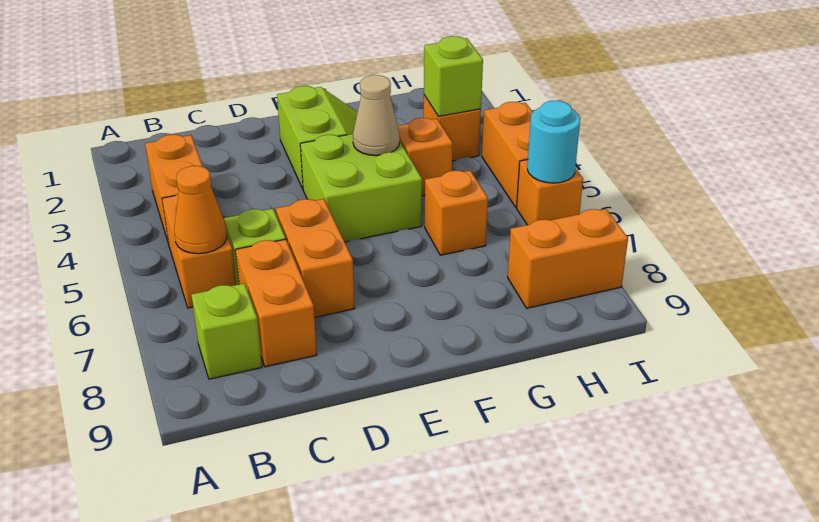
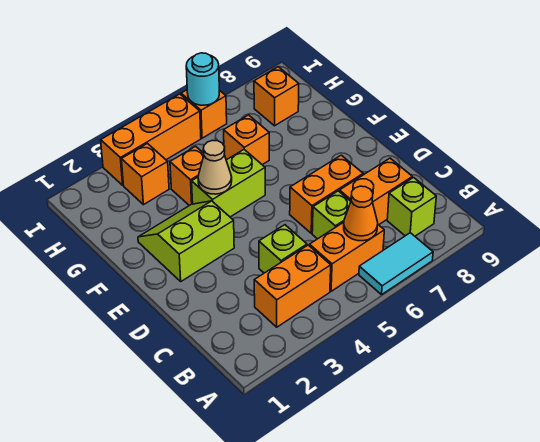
none -> cyan 1x2 tile [359,233,433,295]
lime 2x2 brick [300,134,422,242] -> lime 1x2 brick [192,150,265,217]
lime 1x1 brick [424,36,483,116] -> lime 1x1 brick moved to [259,225,307,273]
orange 1x2 brick [508,209,628,308] -> orange 1x1 brick [254,67,299,126]
orange 1x2 brick [482,102,533,207] -> orange 1x3 brick [101,94,201,185]

